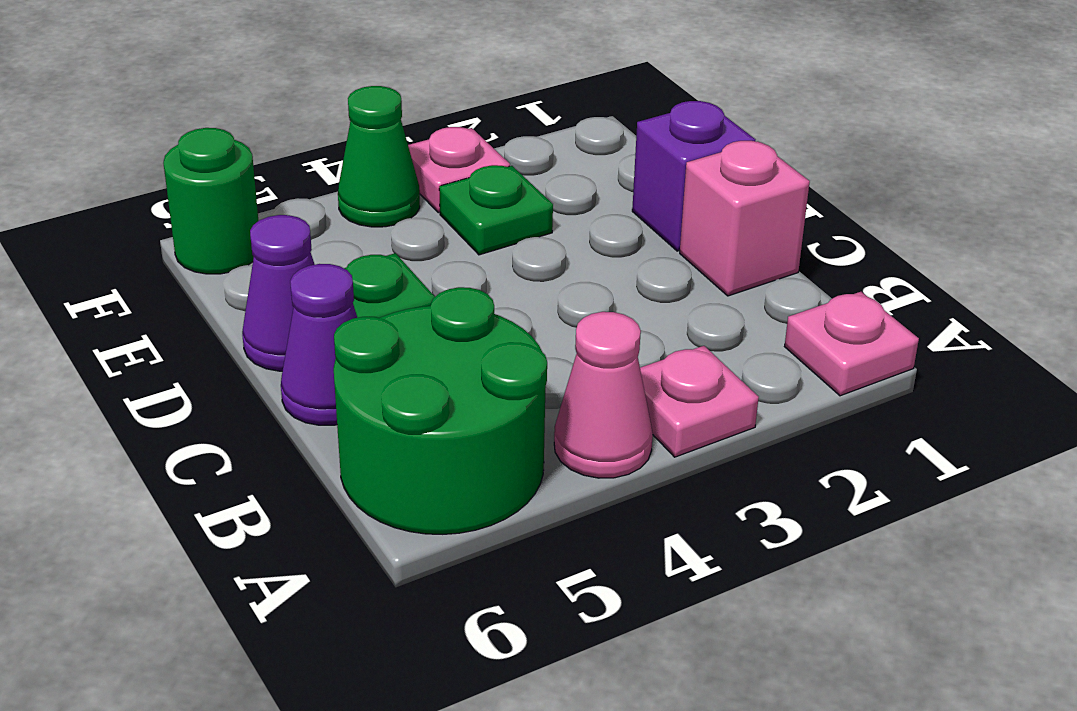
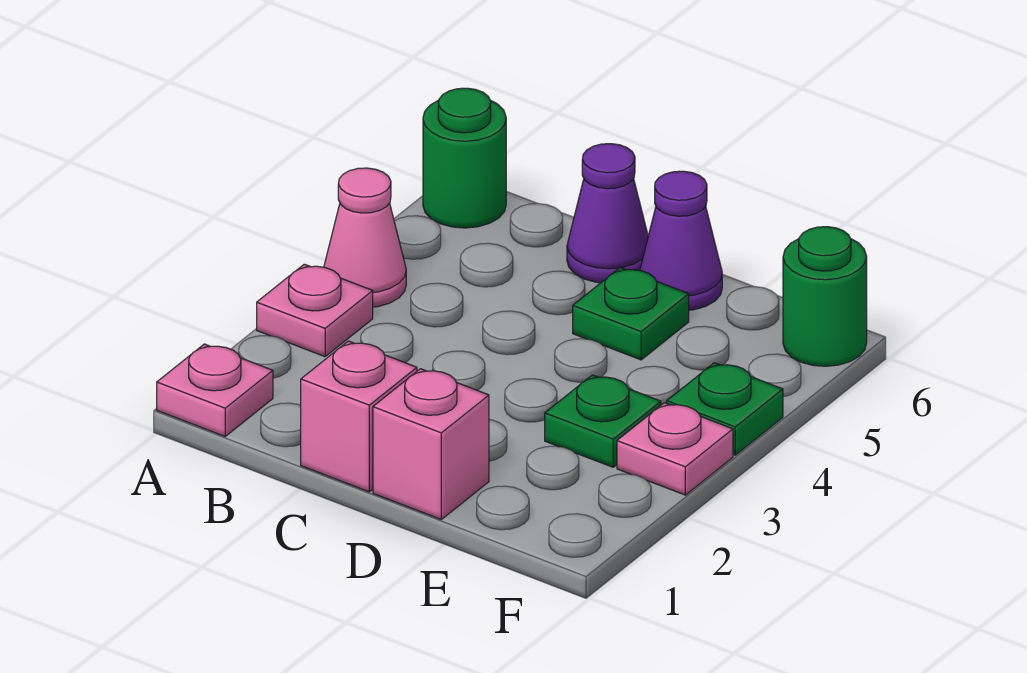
green 2x2 round brick [334,287,547,534] -> green 1x1 round brick [423,88,506,228]
purple 1x1 brick [632,101,756,251] -> pink 1x1 brick [373,369,489,519]
green 1x1 cone [338,86,420,227] -> green 1x1 plate [667,363,783,455]

